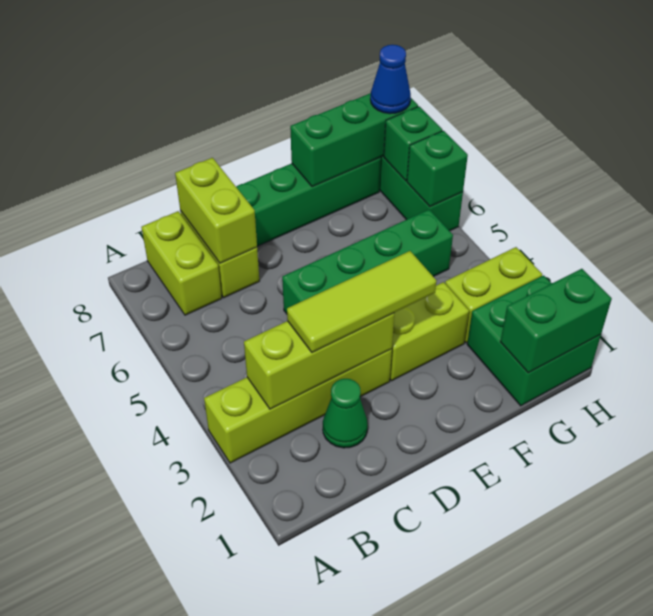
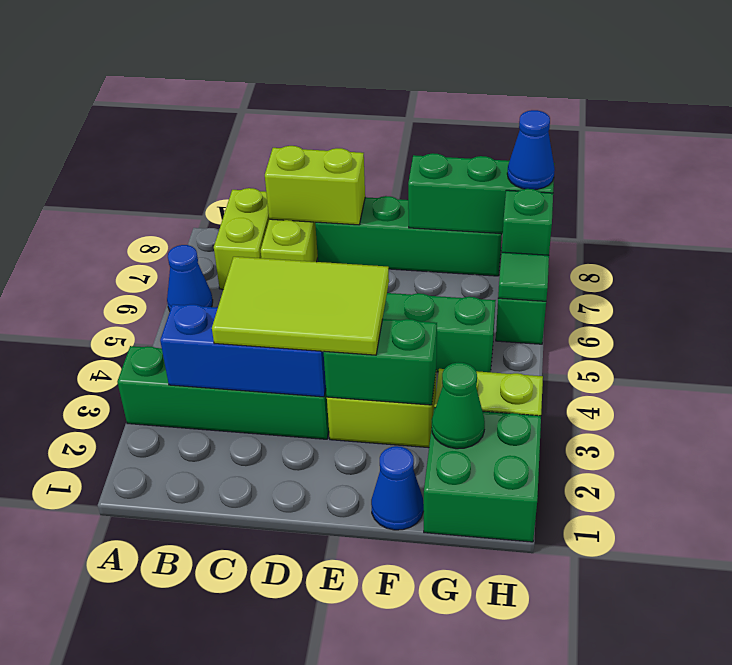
lime 1x4 brick [204,349,392,463] -> green 1x4 brick [117,346,329,439]
none -> blue 1x1 cone [167,245,213,311]
lime 1x3 brick [244,313,394,409] -> blue 1x3 brick [160,304,326,397]
green 1x1 cone [323,379,368,448] -> green 1x1 cone moved to [432,363,485,449]
lime 1x3 tile [287,251,436,352] -> lime 2x3 tile [212,257,389,355]
lime 1x2 brick [175,158,257,263] -> lime 1x2 brick turned to [265,146,365,225]
none -> blue 1x1 cone [371,446,424,530]
green 1x2 brick [500,269,612,373] -> green 1x2 brick moved to [324,319,437,405]
green 1x1 brick [407,131,468,207] -> green 1x1 tile [498,252,549,301]

